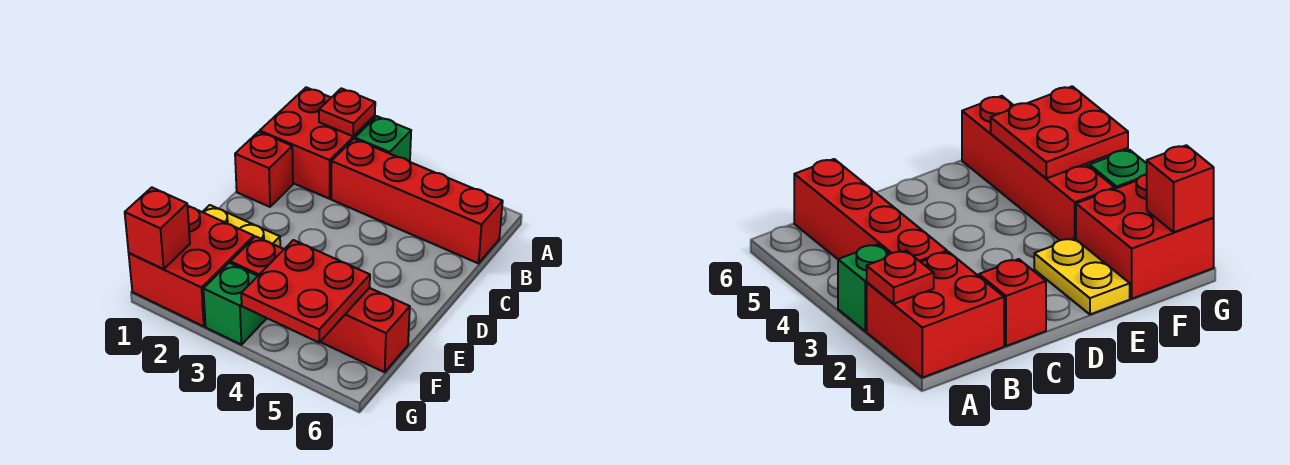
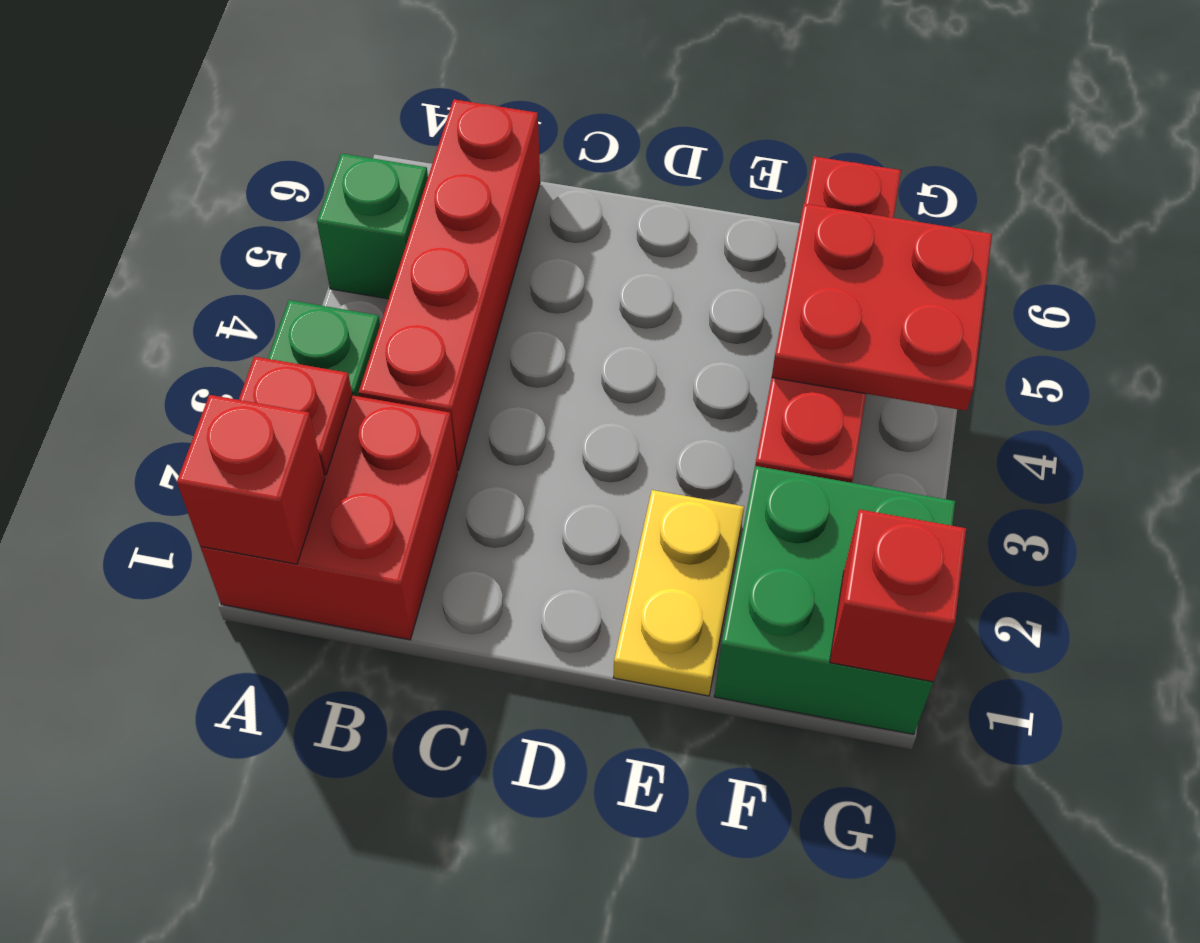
red 1x1 brick [235,132,293,207] -> red 1x1 brick moved to [177,395,325,564]
red 2x2 brick [129,205,254,327] -> green 2x2 brick [714,466,955,734]
green 1x1 brick [203,263,267,345] -> green 1x1 brick moved to [317,153,428,299]

